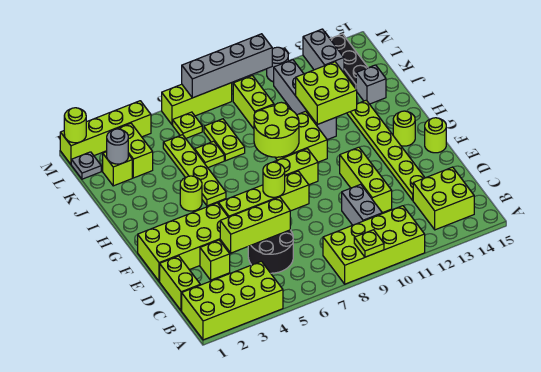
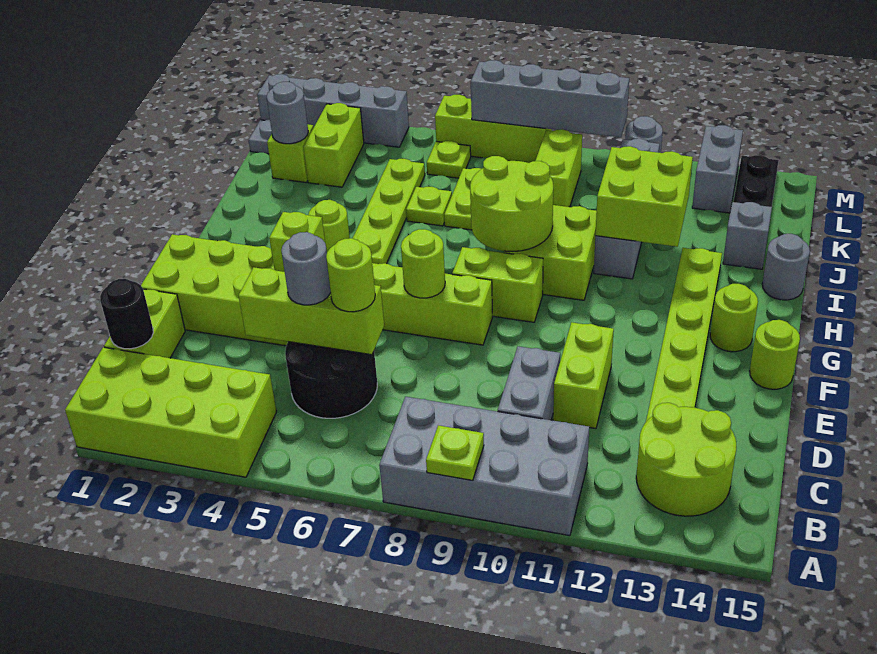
lime 2x4 brick [323,206,425,284] -> grey 2x4 brick [379,397,589,536]
lime 2x2 brick [413,167,474,230] -> lime 2x2 round brick [636,403,736,516]
none -> black 1x1 round brick [100,279,153,349]
lime 1x1 brick [200,240,230,280] -> lime 1x1 brick moved to [269,212,325,272]
none -> grey 1x1 round brick [281,232,331,305]
lime 1x3 brick [340,147,392,213] -> lime 1x2 brick [553,322,614,429]
none -> grey 1x1 round brick [762,234,810,300]
lime 1x4 brick [60,101,151,164] -> grey 1x4 brick [257,74,409,147]
lime 1x1 round brick [64,108,86,143] -> lime 1x1 round brick moved to [326,238,375,312]

